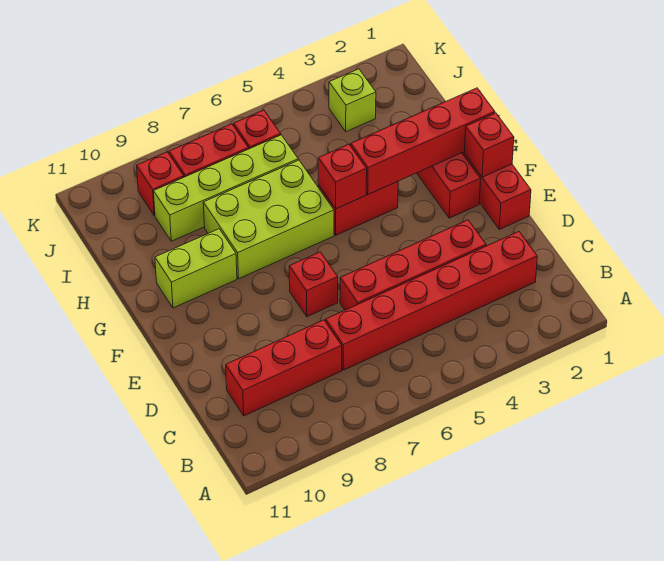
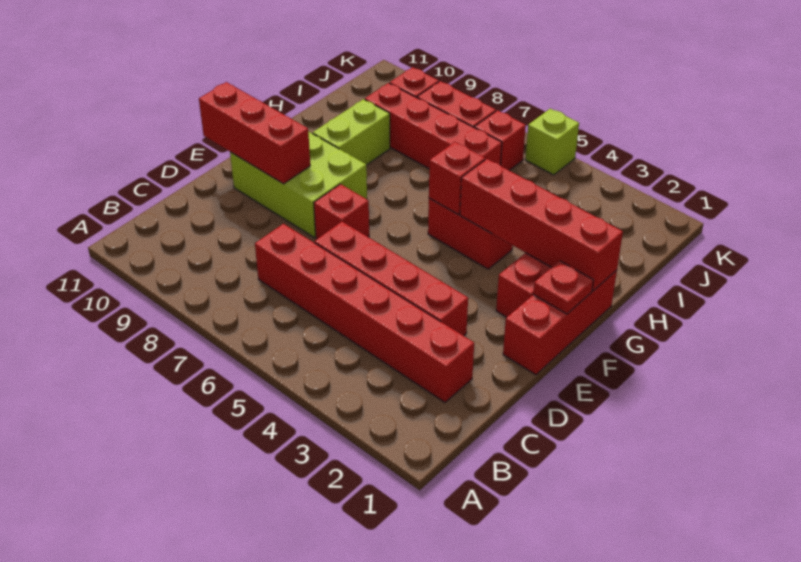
red 1x3 brick [226,320,342,416] -> red 1x3 brick moved to [199,82,310,184]
red 1x1 brick [464,113,514,177] -> red 1x1 plate [533,261,593,314]
lime 2x3 brick [203,160,334,279] -> lime 2x3 brick moved to [230,131,367,237]
lime 1x2 brick [155,229,237,308] -> lime 1x2 brick turned to [313,99,390,165]
lime 1x4 brick [154,135,298,241] -> red 1x4 brick [365,83,502,168]
lime 1x1 brick [329,69,376,132] -> lime 1x1 brick moved to [525,109,579,175]

